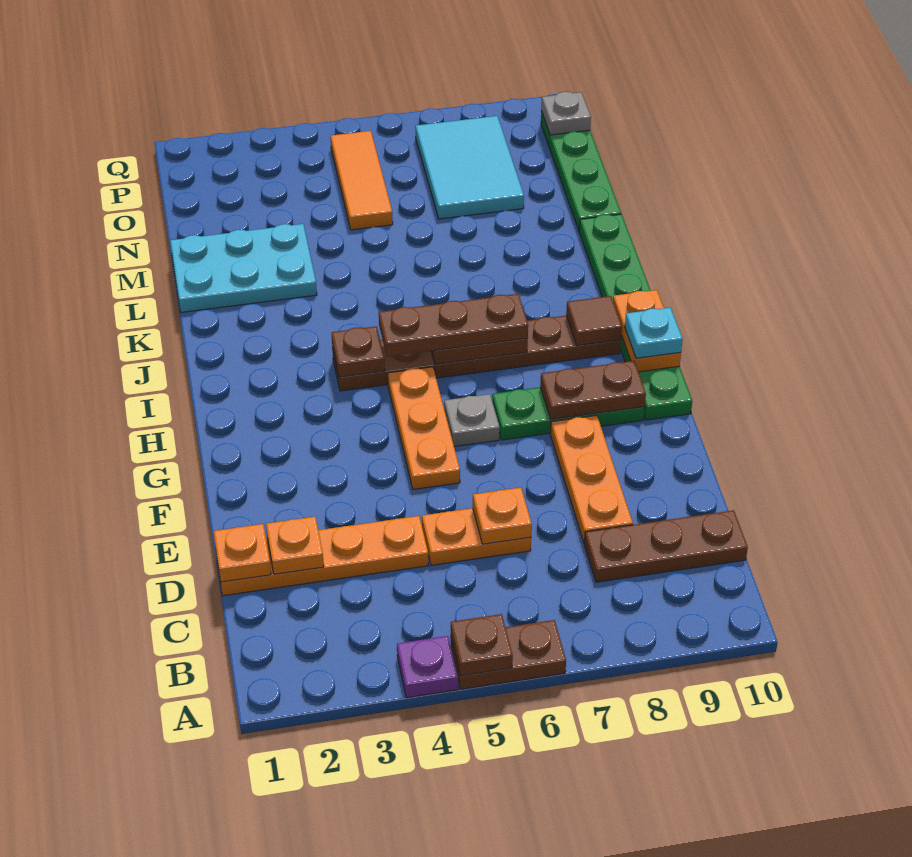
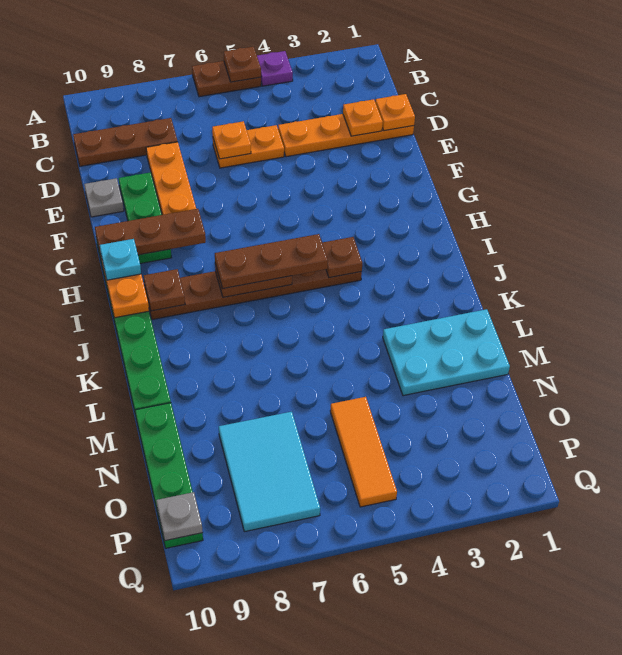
orange 1x3 plate [388,367,460,489] -> none
grey 1x1 plate [444,394,500,447] -> grey 1x1 plate moved to [84,178,124,217]
green 1x3 plate [492,387,645,440] -> green 1x3 plate turned to [119,172,171,264]
brown 1x2 plate [540,361,646,419] -> brown 1x3 plate [95,209,206,256]
brown 1x1 tile [566,296,622,346] -> brown 1x1 plate [144,269,185,311]

